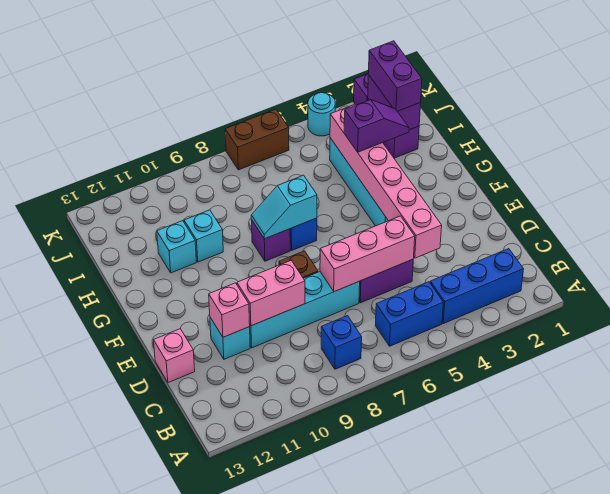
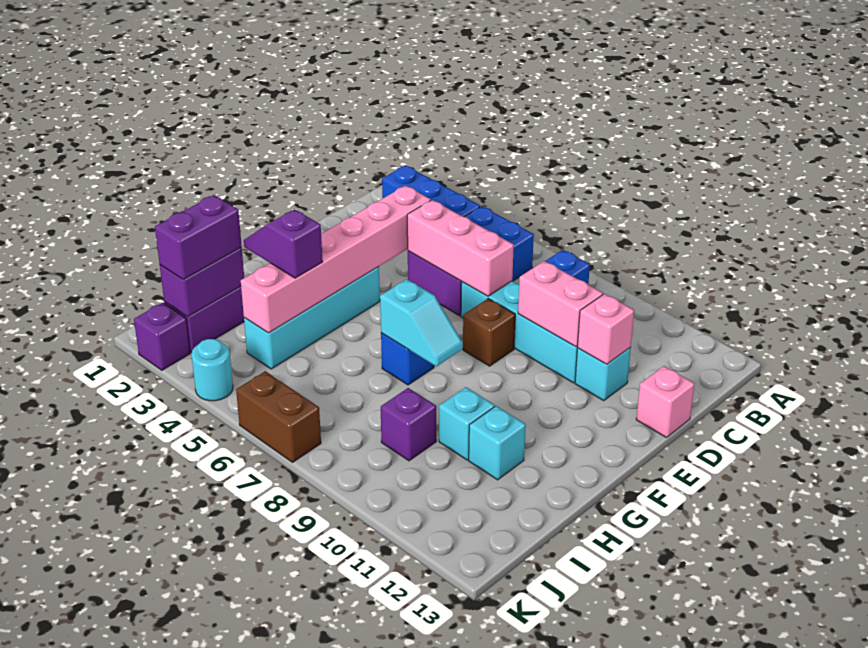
purple 1x1 brick [252,221,290,261] -> purple 1x1 brick moved to [381,388,436,461]

